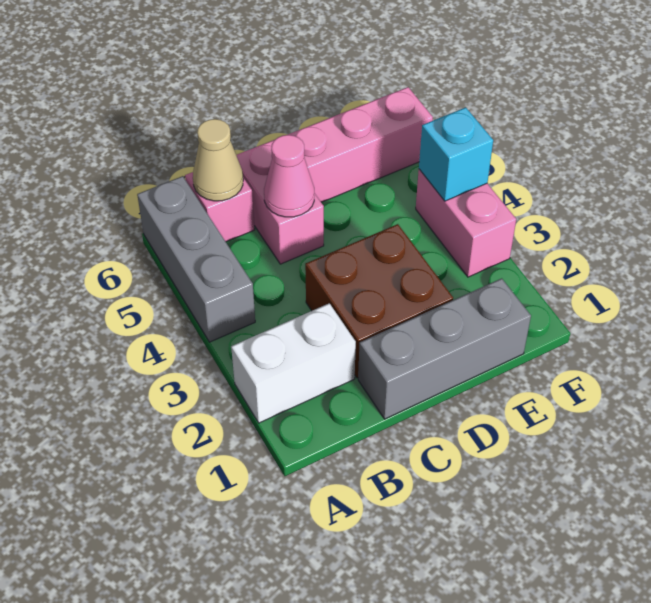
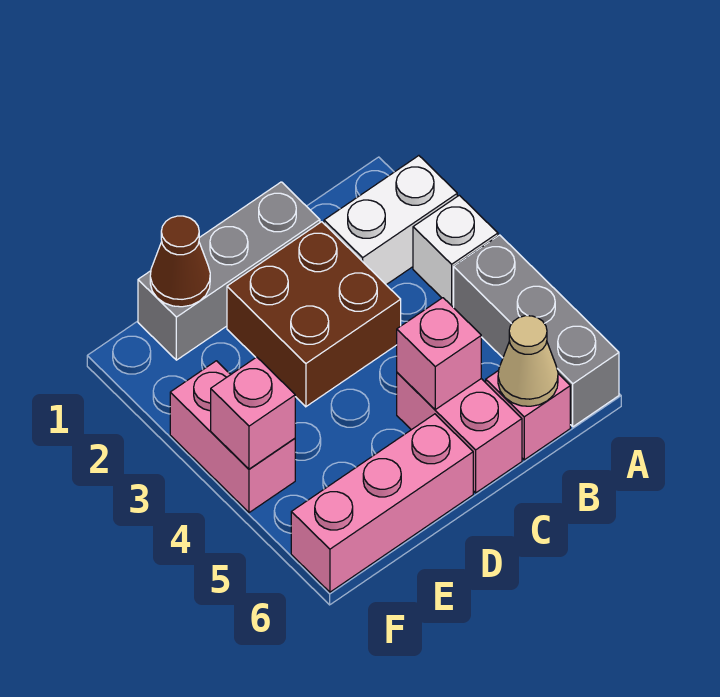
none -> white 1x1 brick [413,195,498,307]
pink 1x1 cone [264,135,314,217] -> pink 1x1 brick [397,298,481,409]
none -> brown 1x1 cone [150,216,210,307]
cyan 1x1 brick [419,107,493,201] -> pink 1x1 brick [211,357,295,469]

